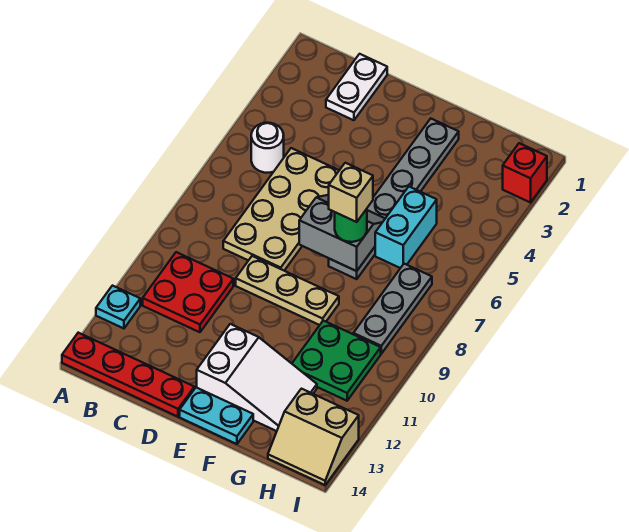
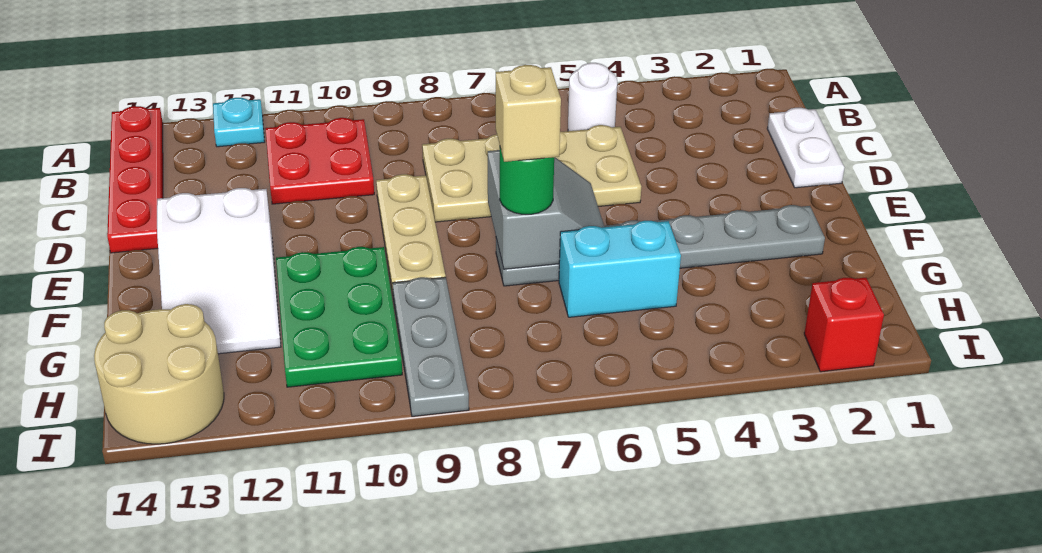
white 1x2 plate [326,54,387,120] -> white 1x2 plate turned to [767,108,845,188]
cyan 1x2 plate [180,387,253,444] -> none
green 2x2 plate [292,321,381,401] -> green 2x3 plate [276,247,402,387]
grey 1x3 plate [353,264,432,354] -> grey 1x3 plate turned to [392,277,469,416]
tan 2x2 slope [268,389,359,485] -> tan 2x2 round brick [94,304,224,444]

